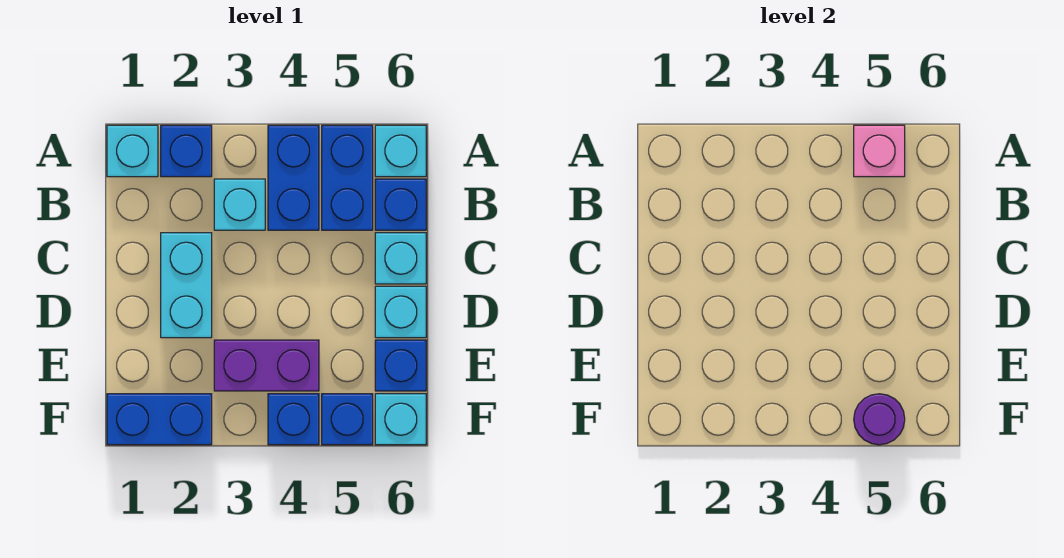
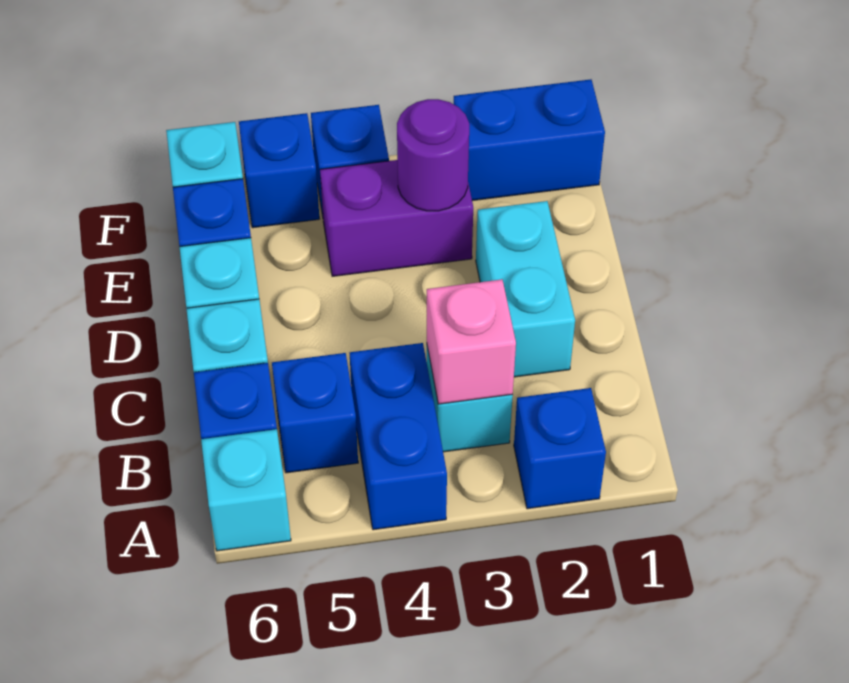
cyan 1x1 brick [107,125,158,177] -> none
blue 1x2 brick [322,125,373,230] -> blue 1x1 brick [272,353,358,473]
pink 1x1 brick [854,125,905,177] -> pink 1x1 brick moved to [427,279,516,404]
purple 1x1 round brick [854,394,905,445] -> purple 1x1 round brick moved to [397,99,469,211]

